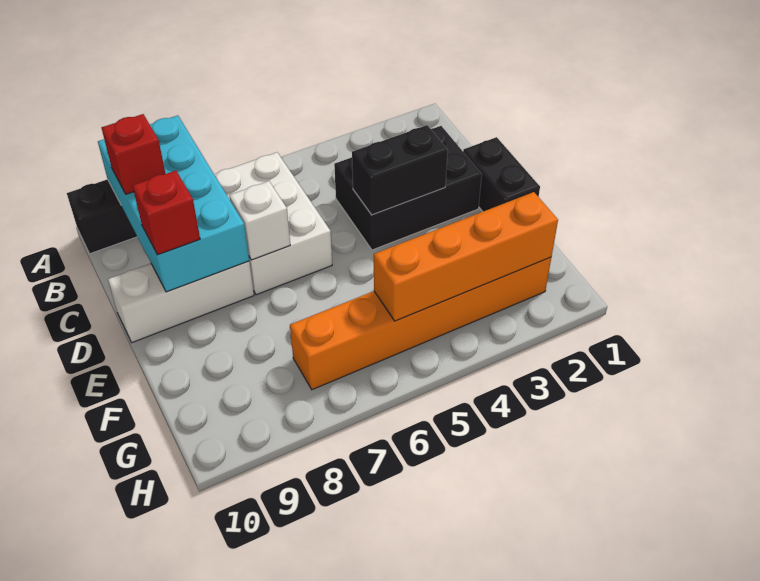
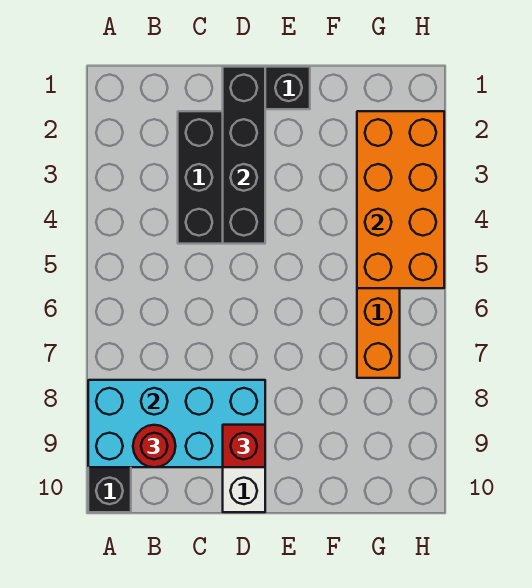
white 2x3 brick [214,152,332,295] -> none
red 1x1 brick [102,114,165,194] -> red 1x1 round brick [133,425,176,467]
black 1x2 brick [352,125,448,215] -> black 1x4 brick [223,67,265,244]
white 1x1 brick [229,181,290,260] -> none
orange 1x4 brick [374,192,558,321] -> orange 2x4 brick [357,111,444,288]

